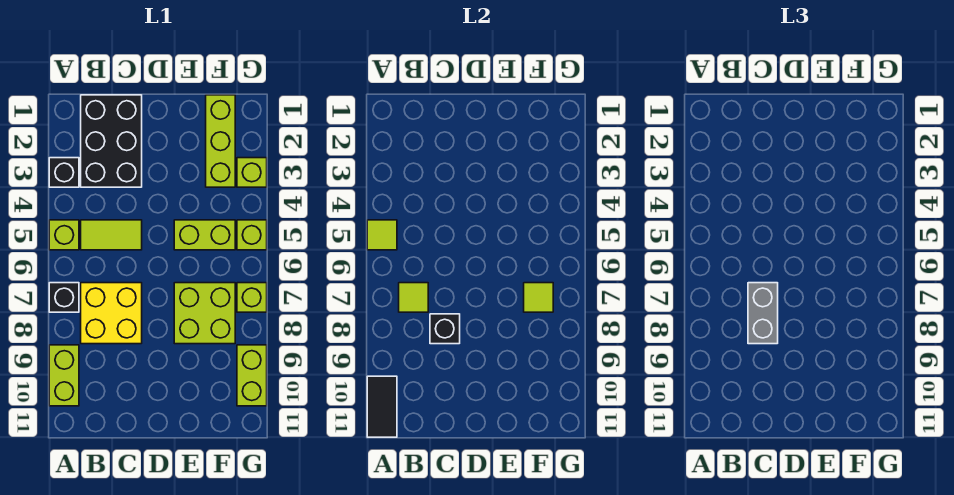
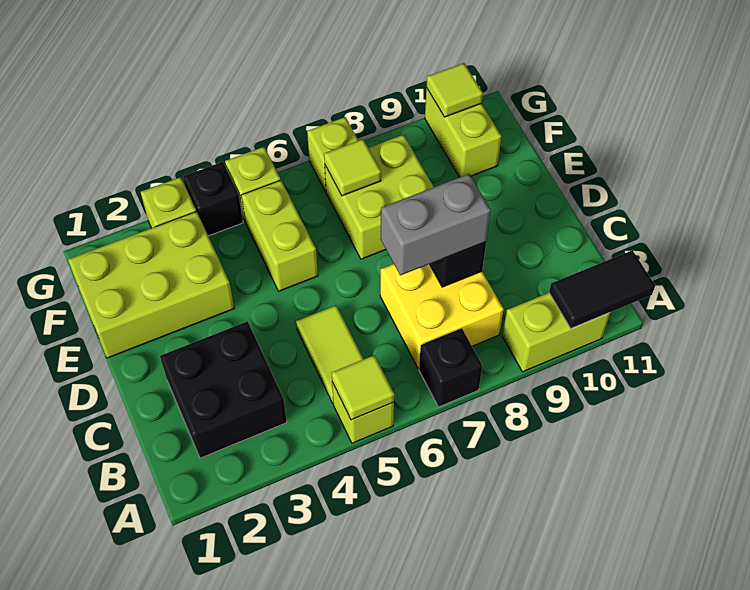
black 1x1 brick [49,158,79,187] -> black 1x1 brick moved to [183,162,243,236]
black 2x3 brick [81,95,142,187] -> black 2x2 brick [160,321,287,458]
lime 1x1 tile [399,283,428,312] -> lime 1x1 tile moved to [426,63,483,117]
lime 1x3 brick [206,95,235,187] -> lime 2x3 brick [68,211,234,358]
lime 1x2 brick [237,345,267,406] -> lime 1x2 brick turned to [425,88,502,177]

